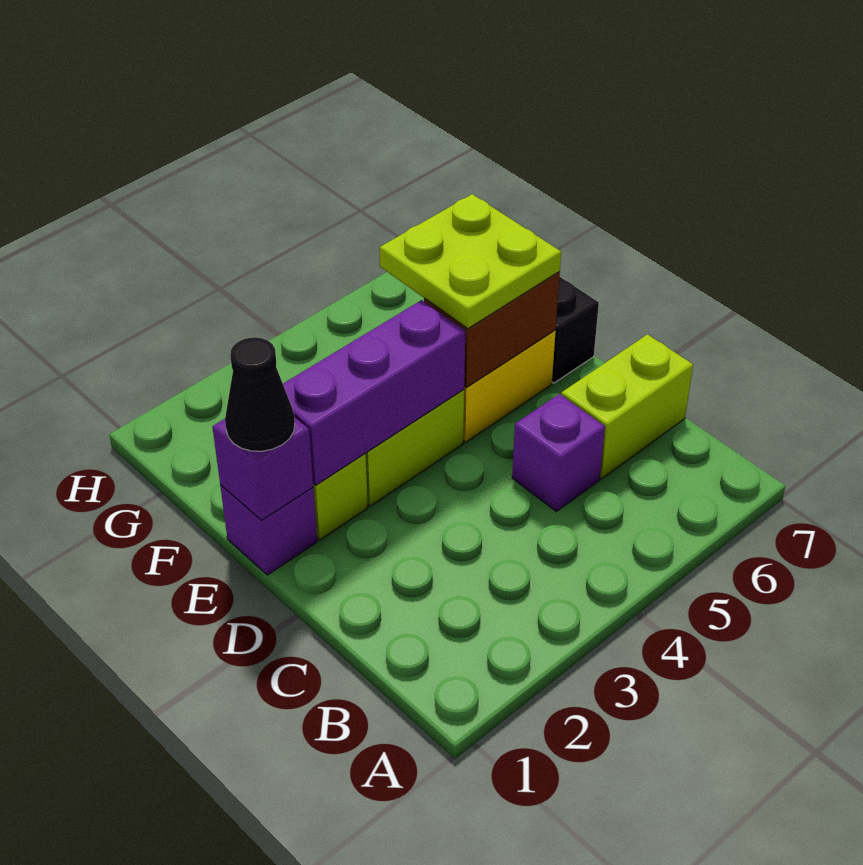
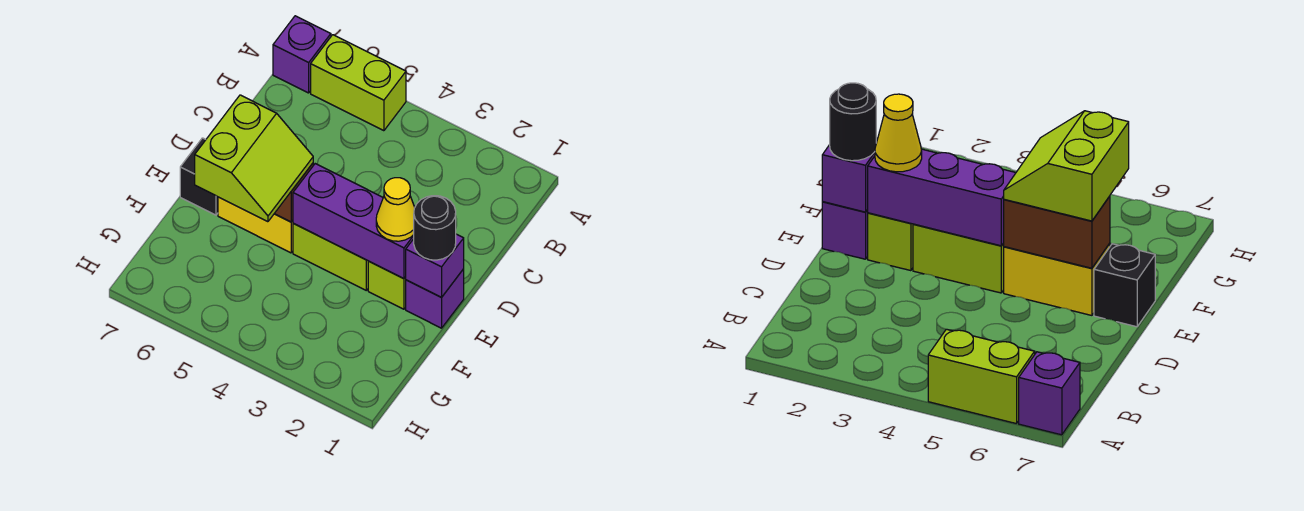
purple 1x1 brick [512,394,605,511] -> purple 1x1 brick moved to [273,16,331,93]
lime 1x2 brick [561,334,693,479] -> lime 1x2 brick moved to [311,35,406,131]
black 1x1 cone [225,337,295,451] -> black 1x1 round brick [414,196,456,260]
none -> yellow 1x1 cone [376,178,415,241]
lime 2x2 plate [380,194,561,328] -> lime 2x2 slope [195,95,313,222]

